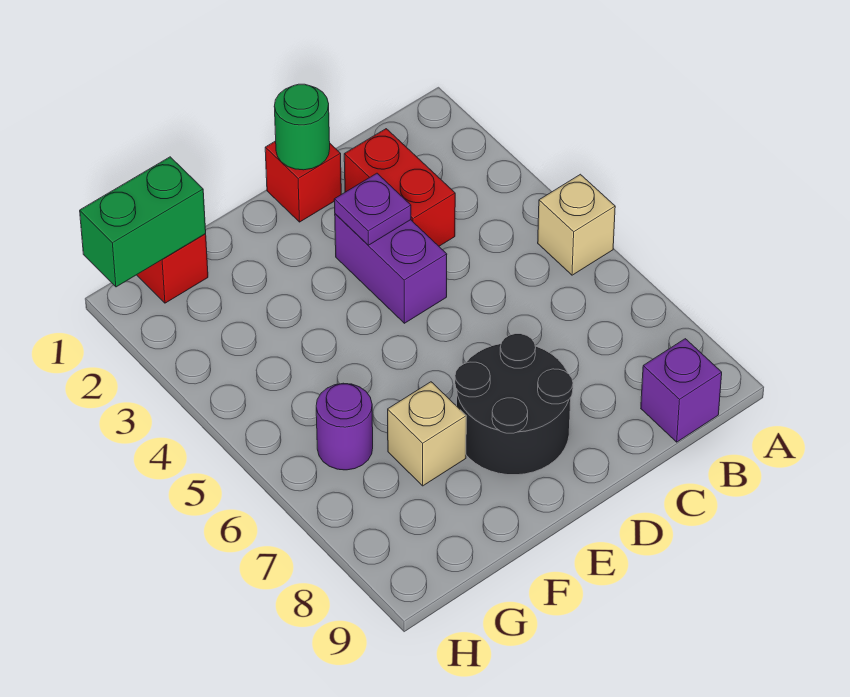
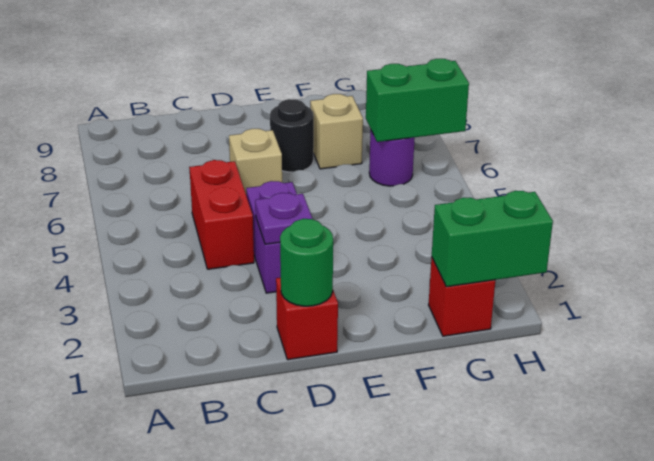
tan 1x1 brick [538,174,615,275] -> tan 1x1 brick moved to [229,129,282,193]
purple 1x1 brick [641,339,722,442] -> none
red 1x2 brick [344,129,455,246] -> red 1x2 brick moved to [189,160,254,269]
black 2x2 round brick [455,334,573,475] -> black 1x1 round brick [270,99,314,172]
none -> green 1x2 brick [366,59,469,142]

